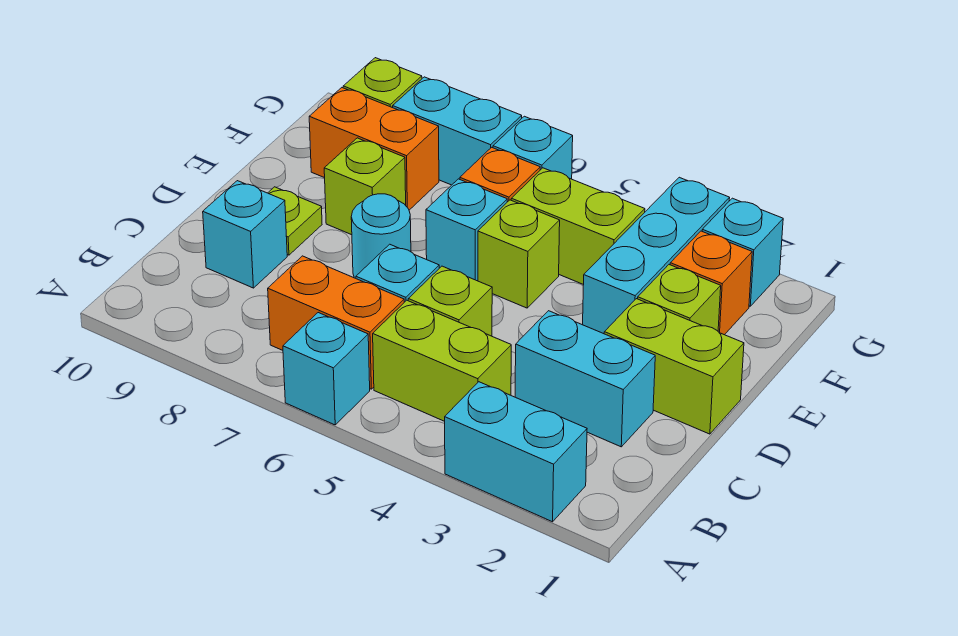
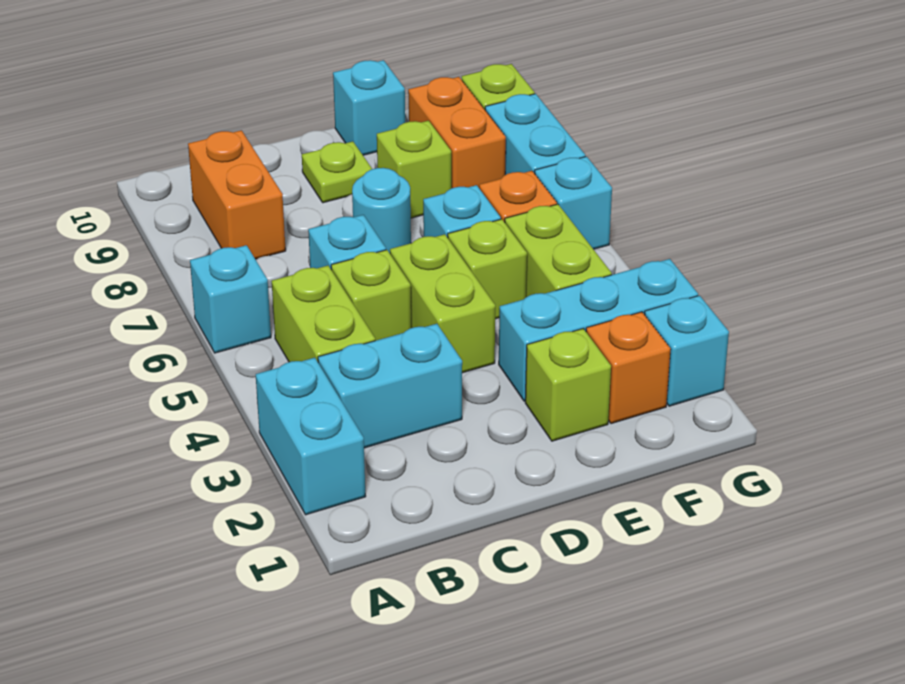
orange 1x2 brick [268,256,404,389] -> orange 1x2 brick moved to [188,130,286,259]
cyan 1x2 brick [515,311,655,447] -> cyan 1x2 brick turned to [318,324,462,448]
cyan 1x1 brick [203,181,287,288] -> cyan 1x1 brick moved to [333,60,405,155]
lime 1x2 brick [604,299,744,434] -> lime 1x2 brick moved to [390,234,495,373]

